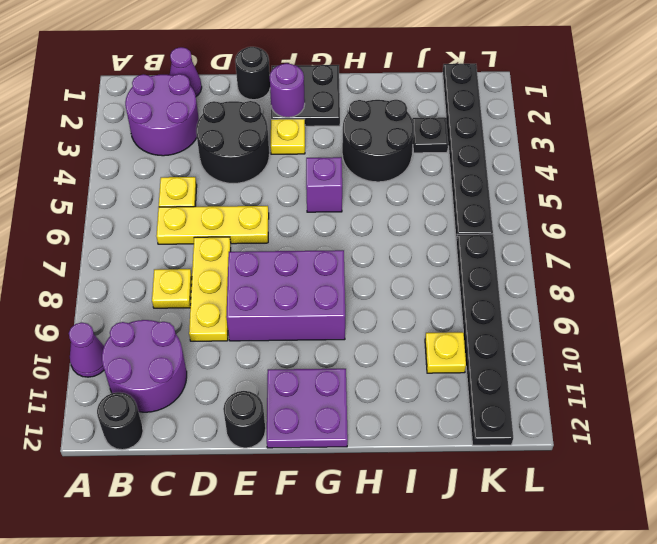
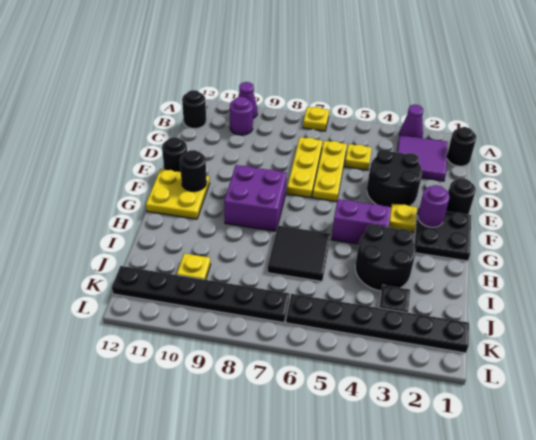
none -> black 1x1 round brick [447,127,477,166]
purple 2x2 round brick [125,74,199,156] -> purple 2x2 tile [397,135,448,181]
purple 2x2 round brick [102,320,187,412] -> purple 1x1 round brick [230,97,253,135]
purple 1x1 cone [170,47,202,96] -> purple 1x1 cone moved to [399,105,423,138]
yellow 1x1 plate [152,269,192,308] -> yellow 1x1 plate moved to [303,107,329,131]
yellow 1x3 plate [189,237,231,341] -> yellow 1x3 plate turned to [287,137,323,198]
purple 2x3 brick [226,250,345,341] -> purple 2x2 brick [224,165,287,231]
purple 2x2 plate [267,369,348,448] -> yellow 2x2 plate [146,169,210,219]
none -> black 1x1 round brick [180,150,207,191]
purple 1x1 brick [306,157,342,212] -> purple 1x2 brick [331,199,391,244]
none -> black 2x2 tile [268,226,331,281]

